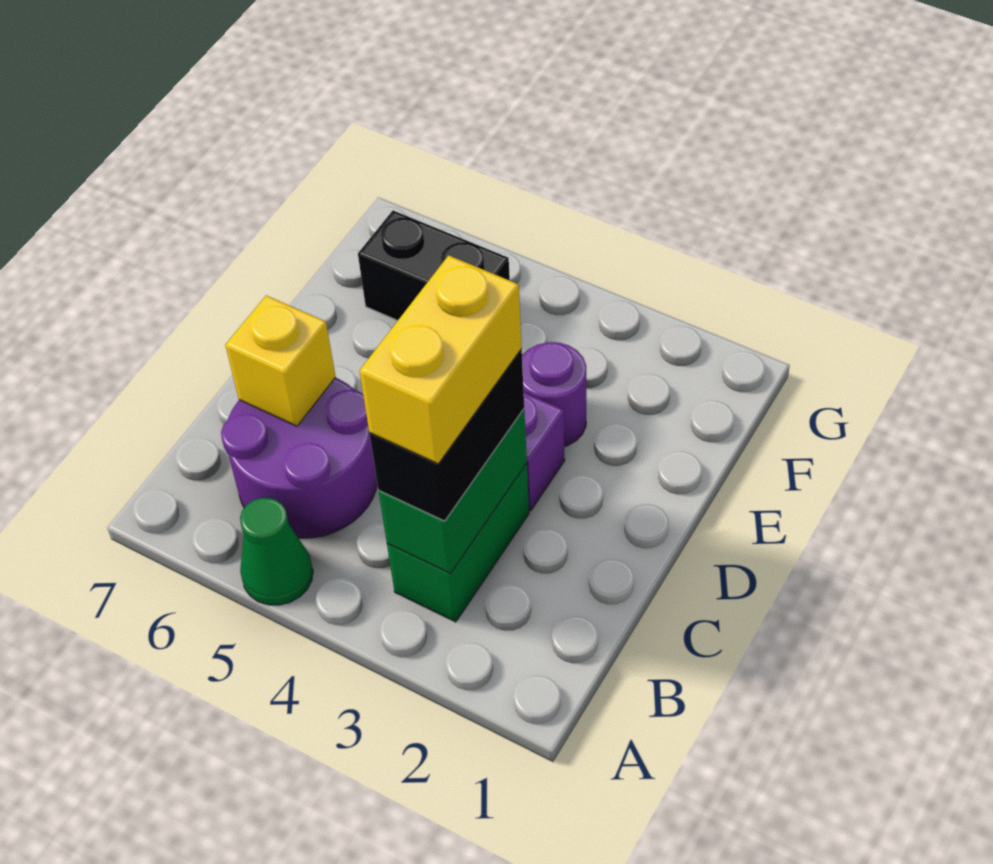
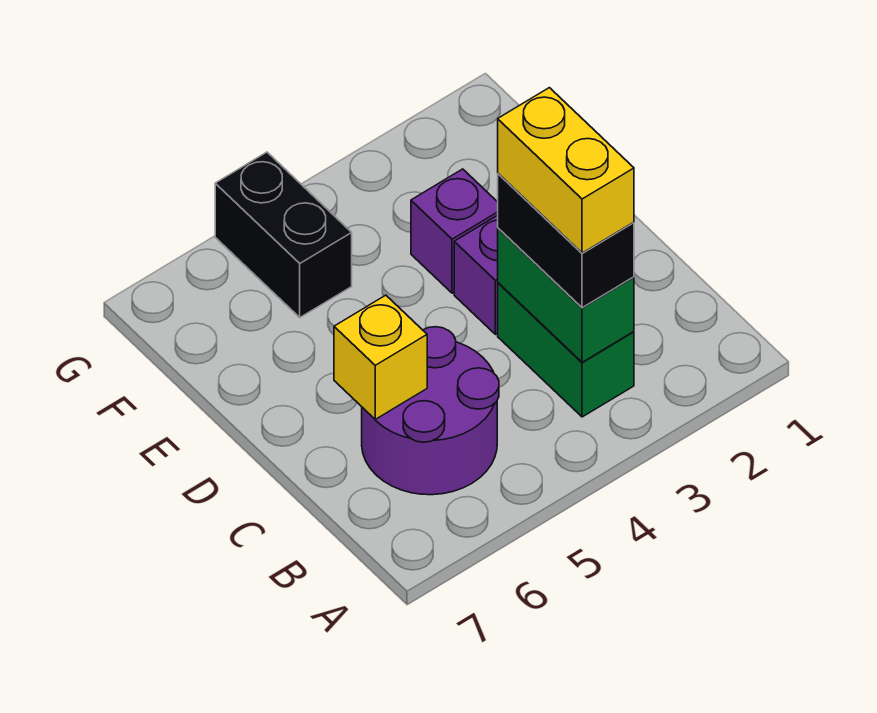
green 1x1 cone [240,498,313,605] -> none
purple 1x1 round brick [522,342,586,447] -> purple 1x1 brick [411,169,498,293]
black 1x2 brick [358,211,510,321] -> black 1x2 brick turned to [215,152,352,317]

